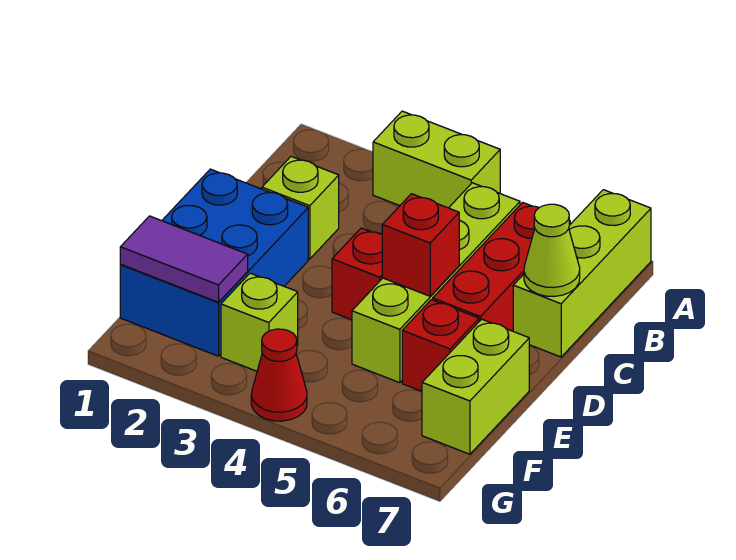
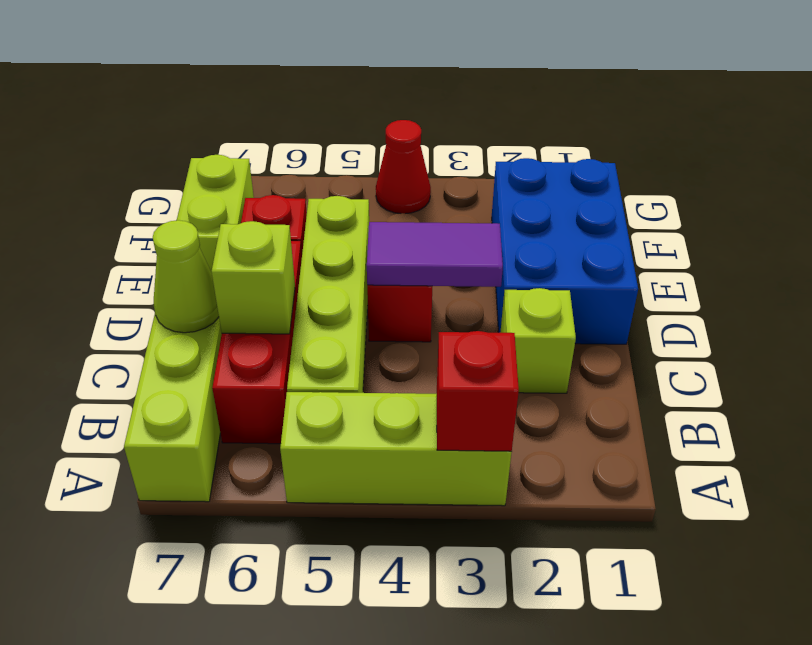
lime 1x2 brick [373,111,500,208] -> lime 1x3 brick [280,392,512,506]
red 1x1 brick [382,194,459,296] -> red 1x1 brick moved to [437,331,519,451]
purple 1x2 tile [120,216,248,302] -> purple 1x2 tile moved to [367,222,503,287]
lime 1x1 brick [221,273,298,371] -> lime 1x1 brick moved to [212,221,295,334]

